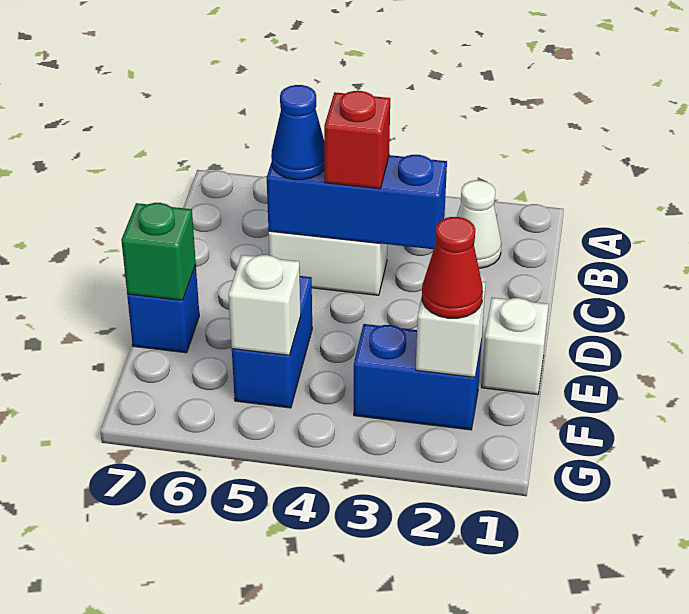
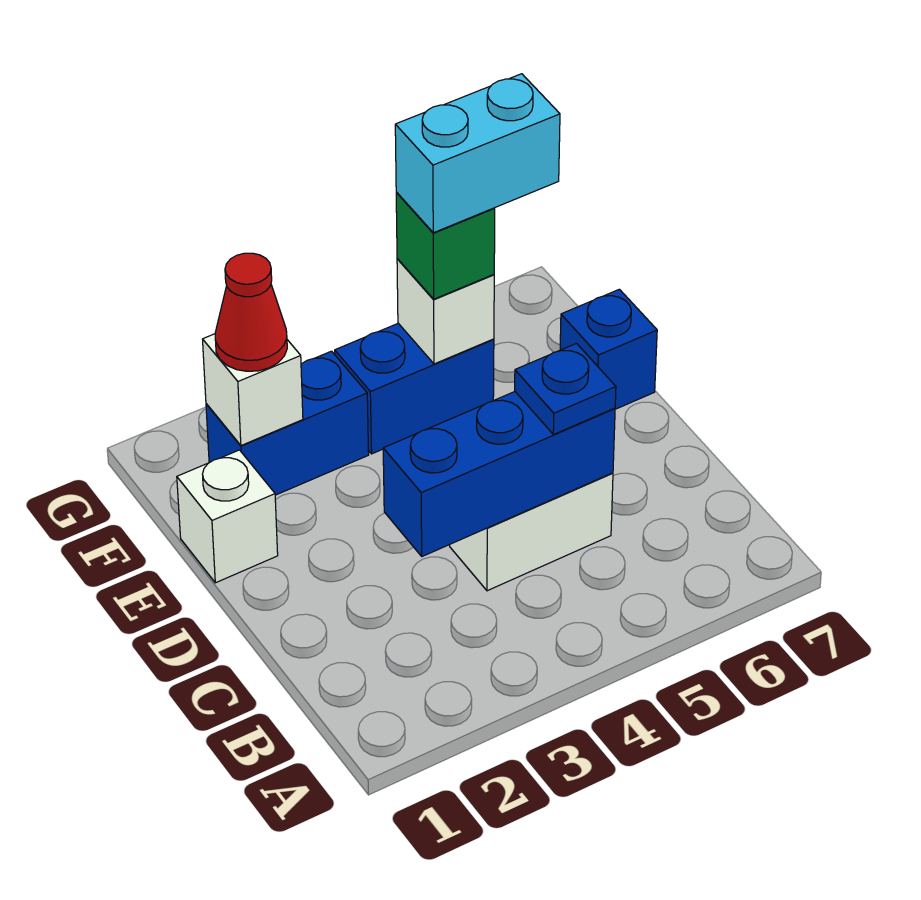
white 1x1 cone [457,180,501,268] -> none
red 1x1 brick [324,91,390,189] -> none
blue 1x1 cone [271,85,325,180] -> blue 1x1 plate [515,343,616,435]
blue 1x2 brick [232,276,312,408] -> blue 1x2 brick turned to [335,323,494,454]
green 1x1 brick [121,203,196,300] -> green 1x1 brick moved to [396,193,495,299]
none -> cyan 1x2 brick [395,74,560,233]

